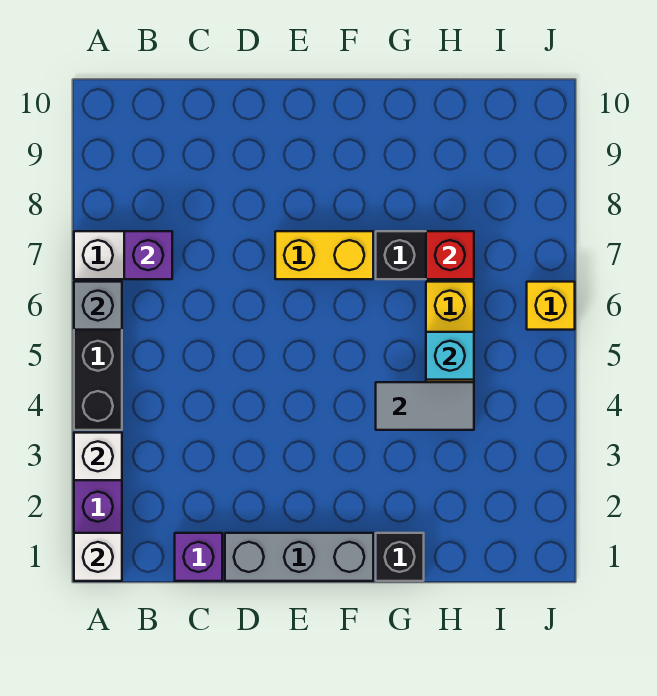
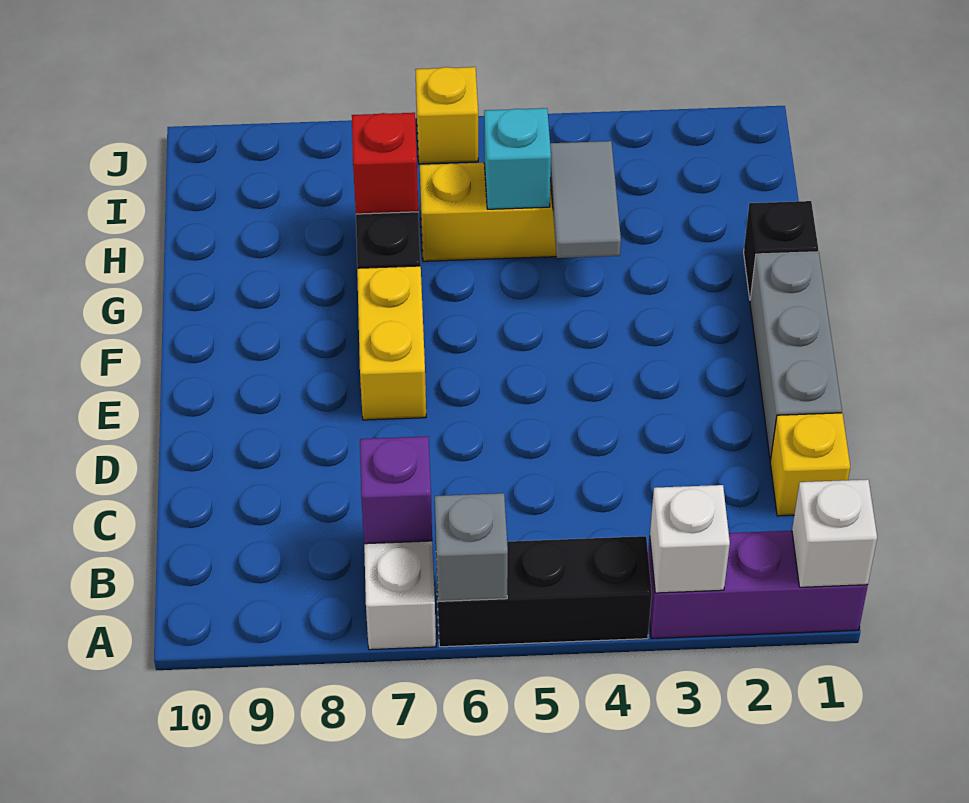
purple 1x1 brick [175,533,222,581] -> yellow 1x1 brick [770,413,850,516]

